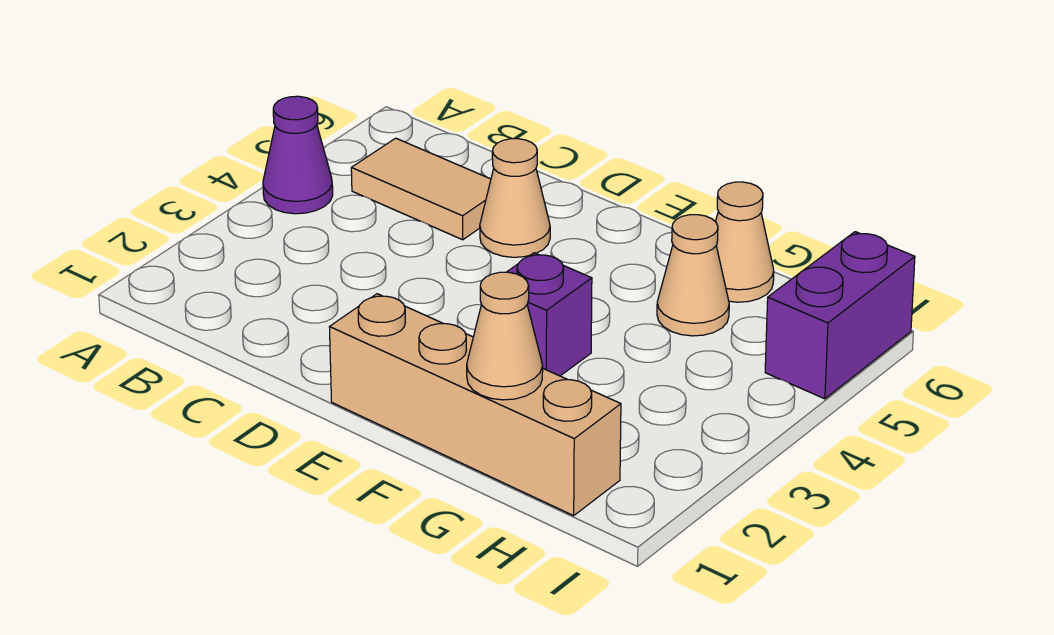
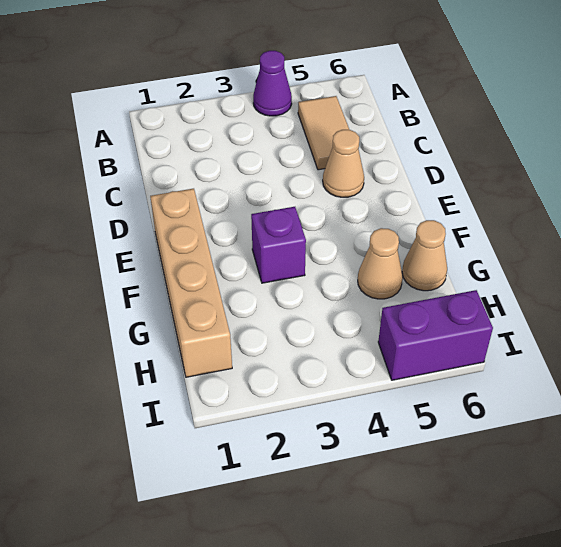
tan 1x1 cone [467,272,543,400] -> none

